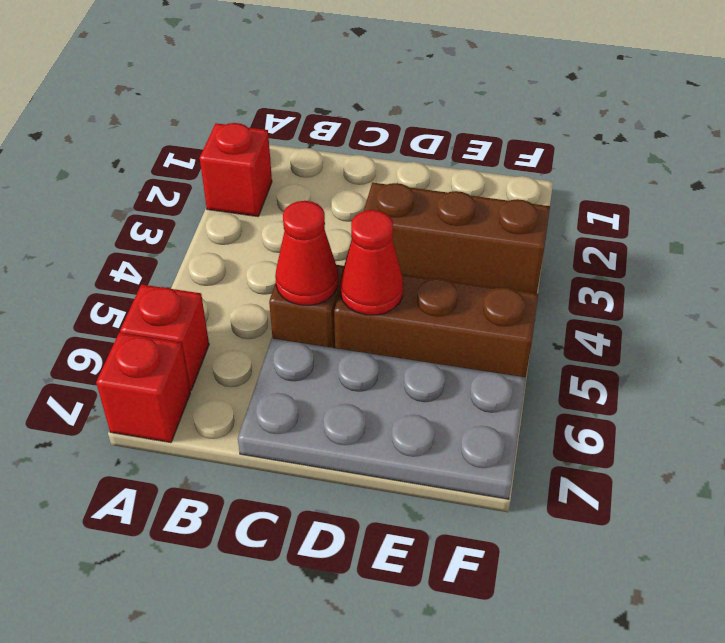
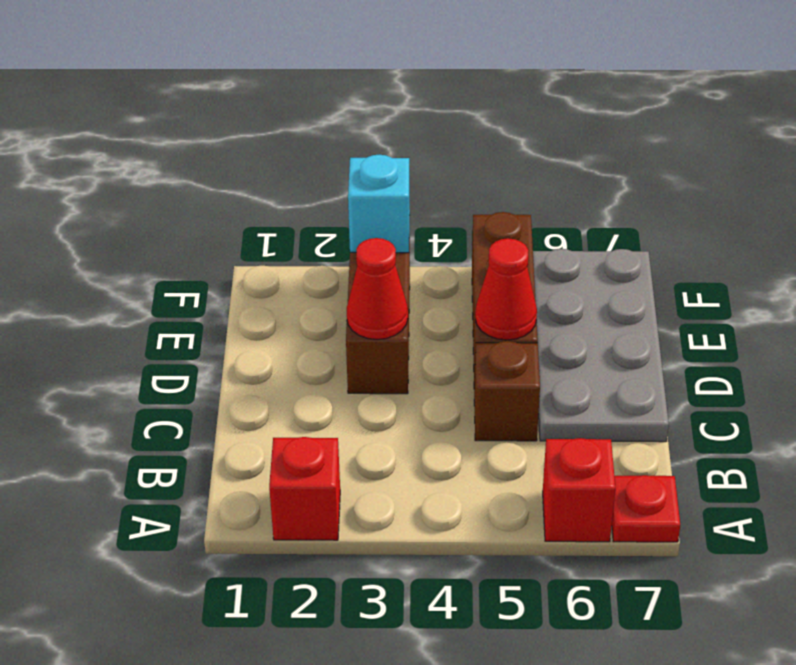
red 1x1 brick [96,333,190,443] -> red 1x1 plate [612,475,680,542]
red 1x1 cone [275,201,338,305] -> red 1x1 cone moved to [347,238,408,339]
none -> cyan 1x1 brick [348,155,410,253]

